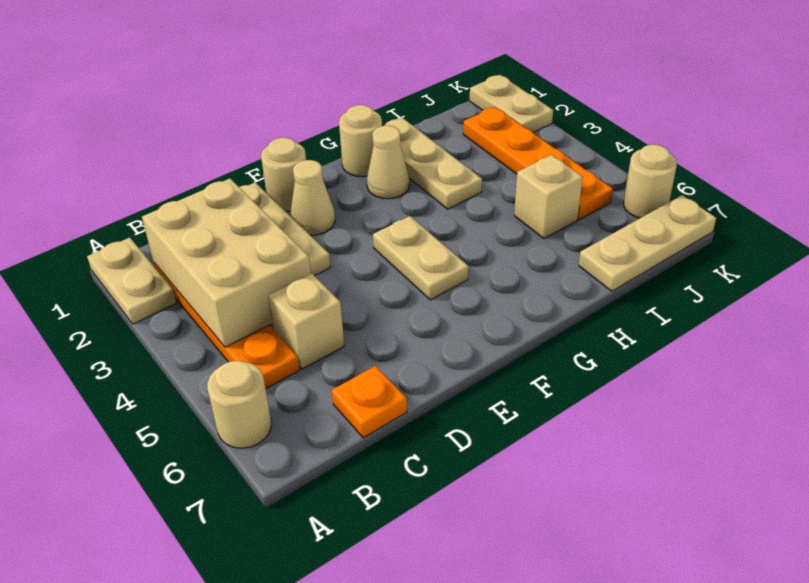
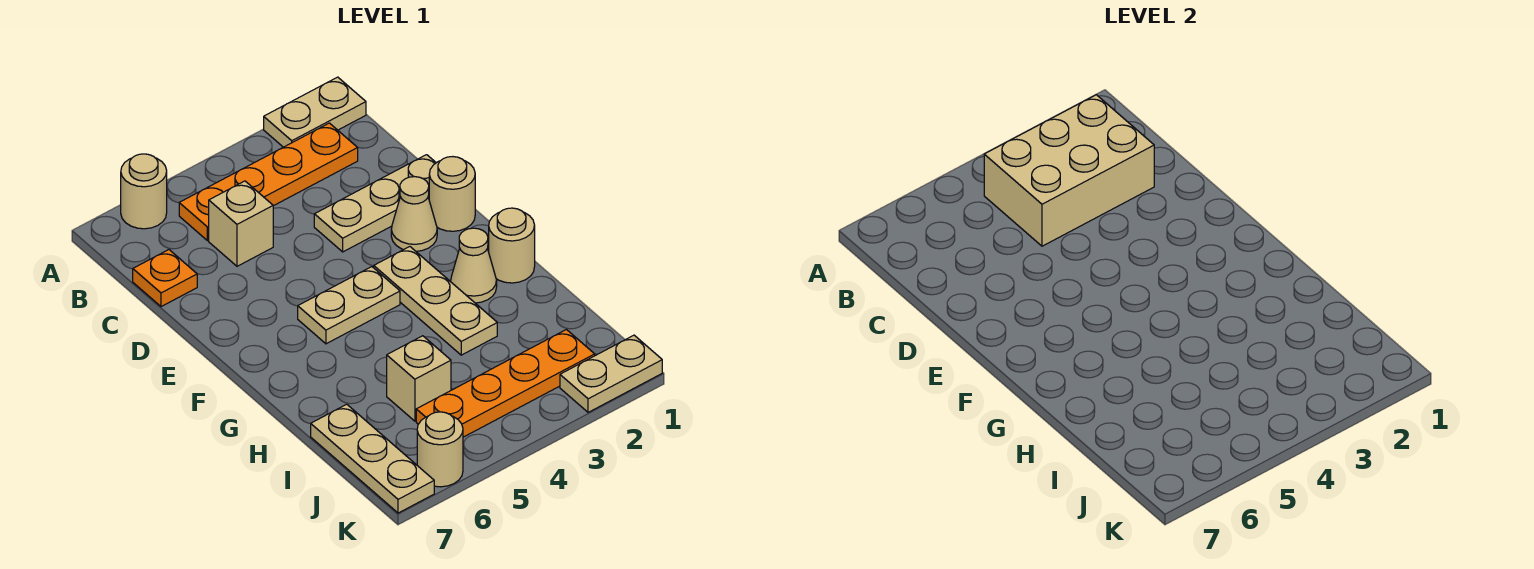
tan 1x3 plate [385,118,482,209] -> tan 1x3 plate turned to [374,247,497,355]

